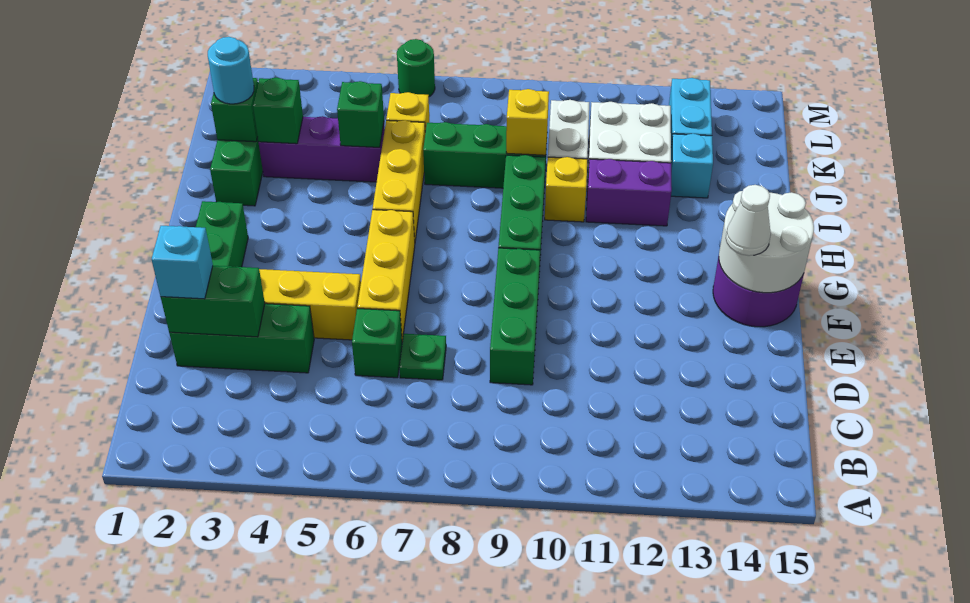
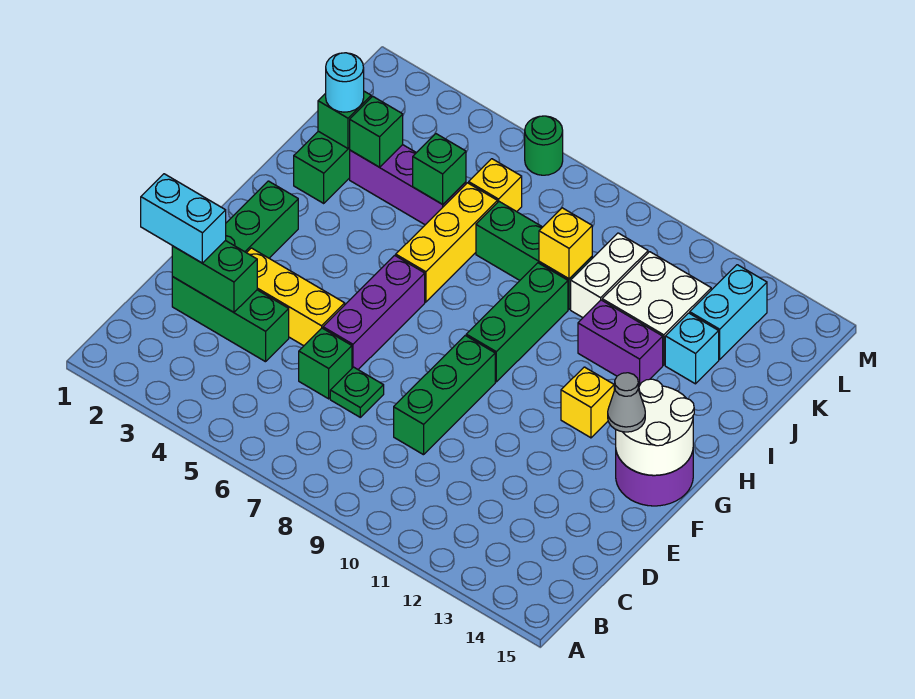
cyan 1x1 brick [152,226,213,299] -> cyan 1x2 brick [141,174,226,263]
yellow 1x3 brick [357,210,415,341] -> purple 1x3 brick [323,255,425,369]
white 1x1 cone [726,185,771,256] -> grey 1x1 cone [608,373,645,432]
yellow 1x1 brick [545,157,587,222] -> yellow 1x1 brick moved to [561,367,614,438]

